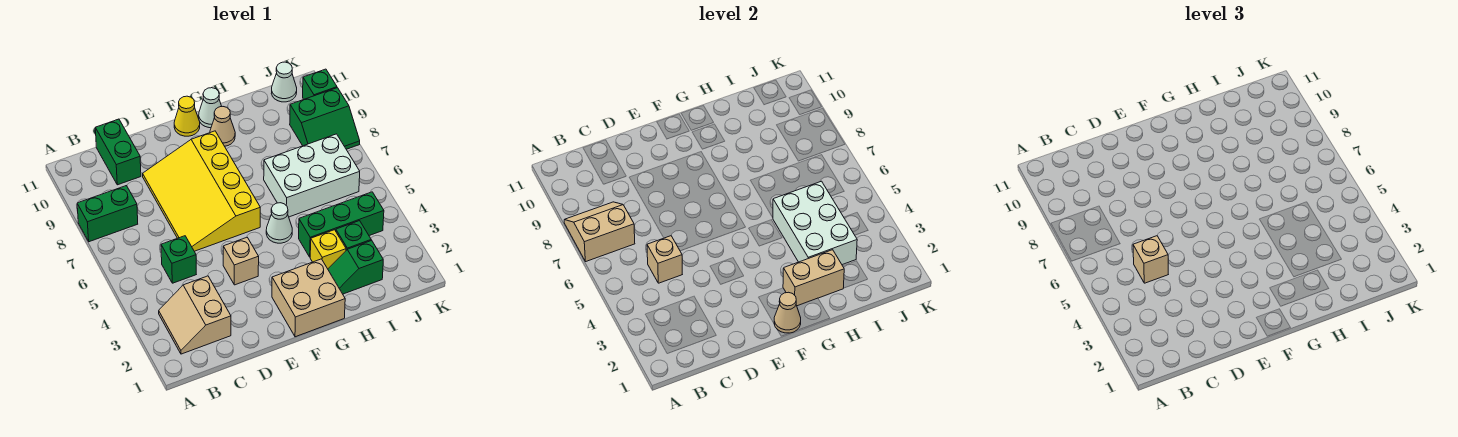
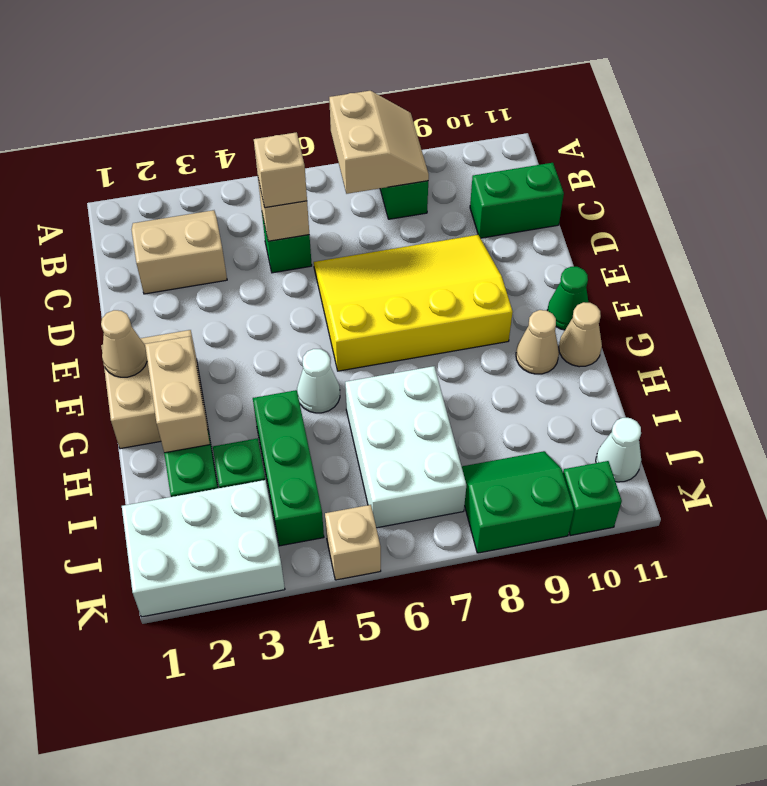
tan 1x1 brick [223,238,259,285] -> tan 1x1 brick moved to [325,505,381,580]
yellow 1x1 cone [174,96,200,136] -> green 1x1 cone [547,267,589,330]
white 1x1 cone [199,88,222,128] -> tan 1x1 cone [559,302,602,367]
yellow 1x1 brick [310,230,346,269] -> none
white 2x3 brick [773,181,857,265] -> white 2x3 brick moved to [122,480,285,617]
green 2x2 slope [290,88,360,149] -> green 2x2 slope turned to [462,451,574,553]

